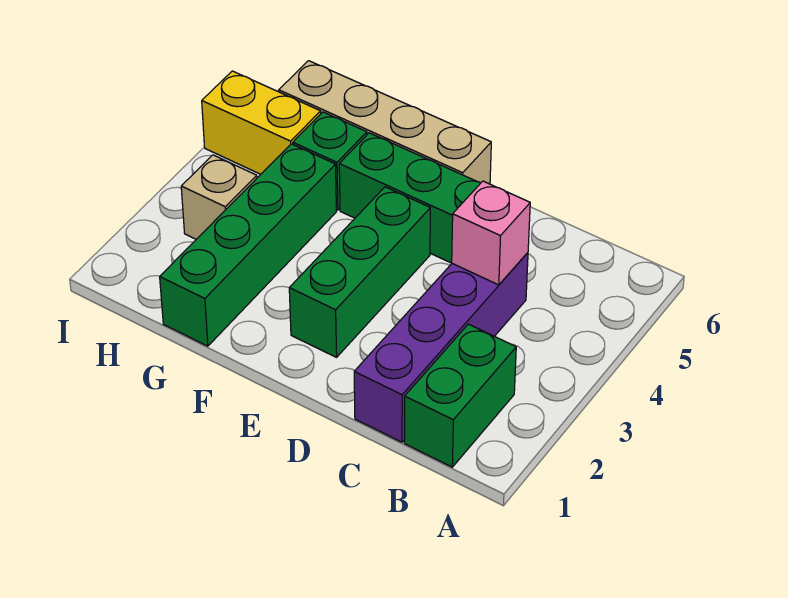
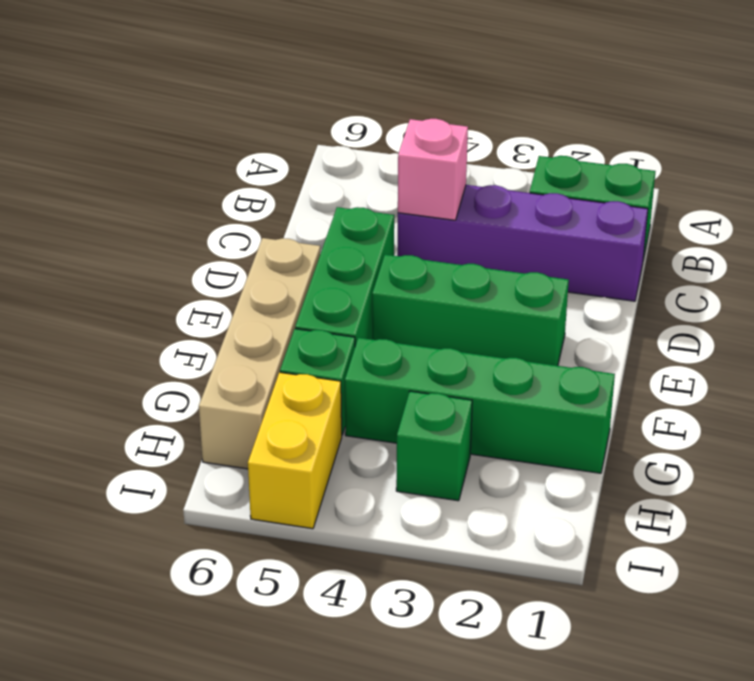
tan 1x1 brick [181,155,257,239] -> green 1x1 brick [396,391,472,501]

